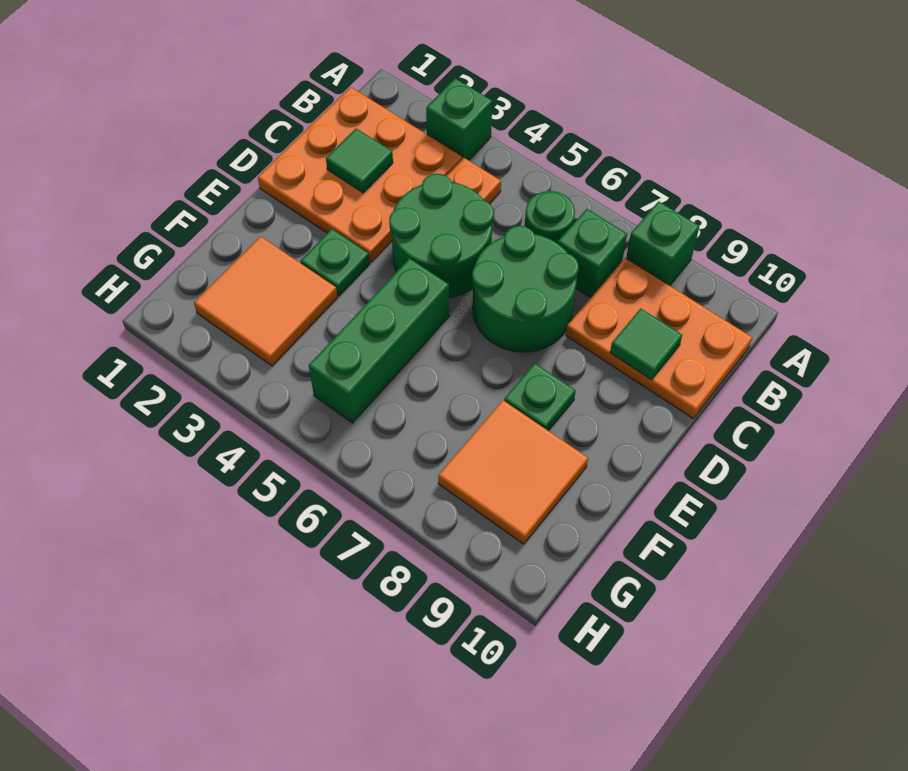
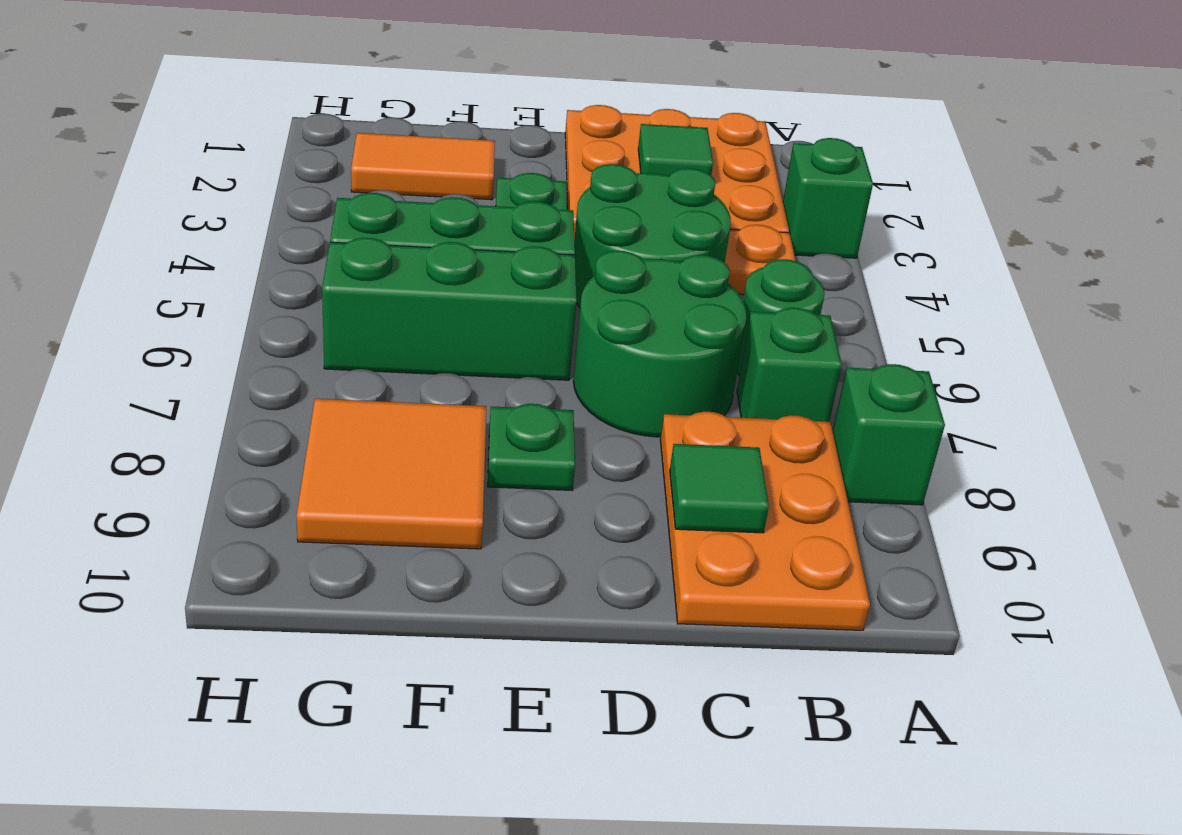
none -> green 1x3 brick [322,238,577,380]
orange 2x2 tile [194,236,337,366] -> orange 1x2 tile [351,133,495,200]

